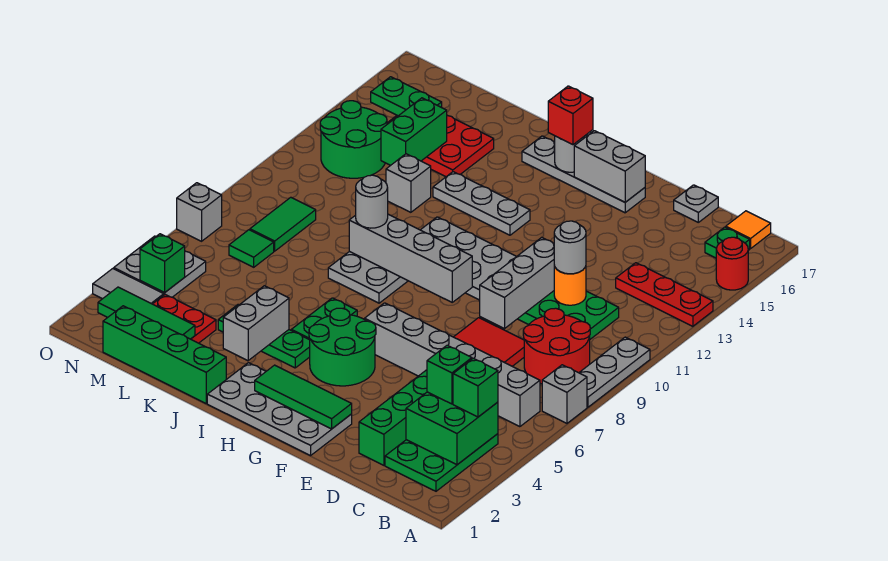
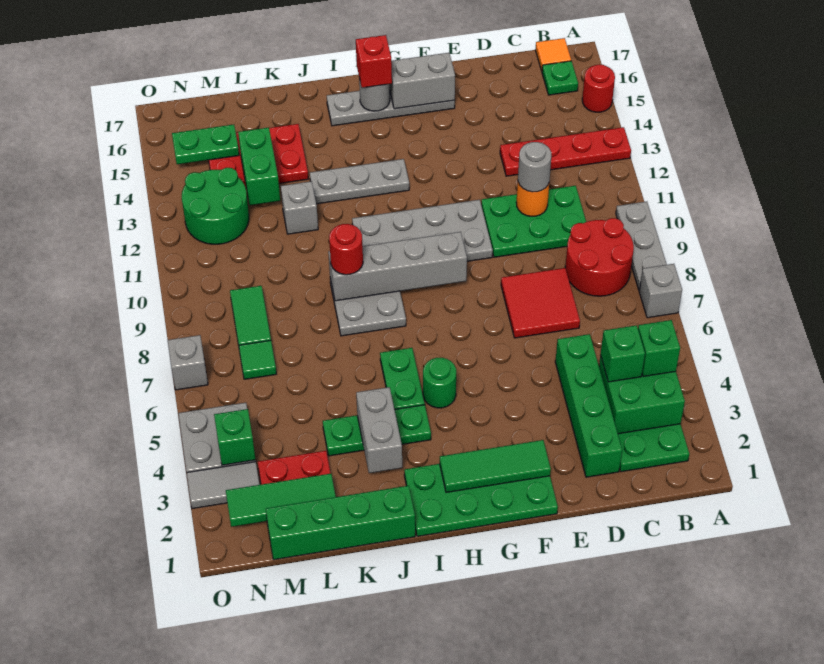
red 1x3 plate [616,263,713,326] -> red 1x4 plate [500,127,631,176]
grey 1x6 brick [365,303,540,427] -> none
grey 1x1 plate [674,185,718,222] -> none
grey 1x3 brick [480,237,554,329] -> none
grey 2x4 plate [207,363,352,456] -> green 2x4 plate [404,464,558,536]
green 2x2 round brick [309,308,376,386] -> green 1x1 round brick [423,358,456,408]
grey 1x1 round brick [356,175,388,228] -> red 1x1 round brick [329,224,363,275]

